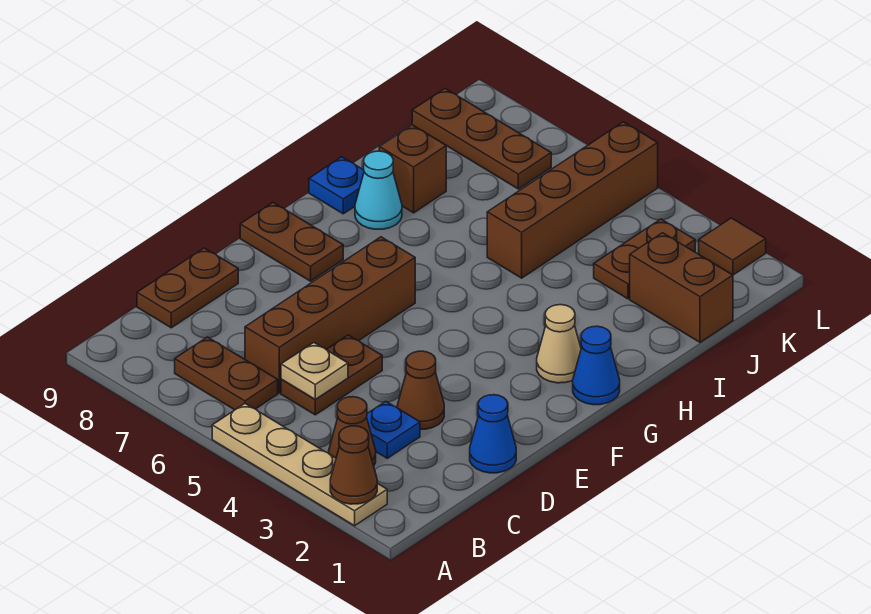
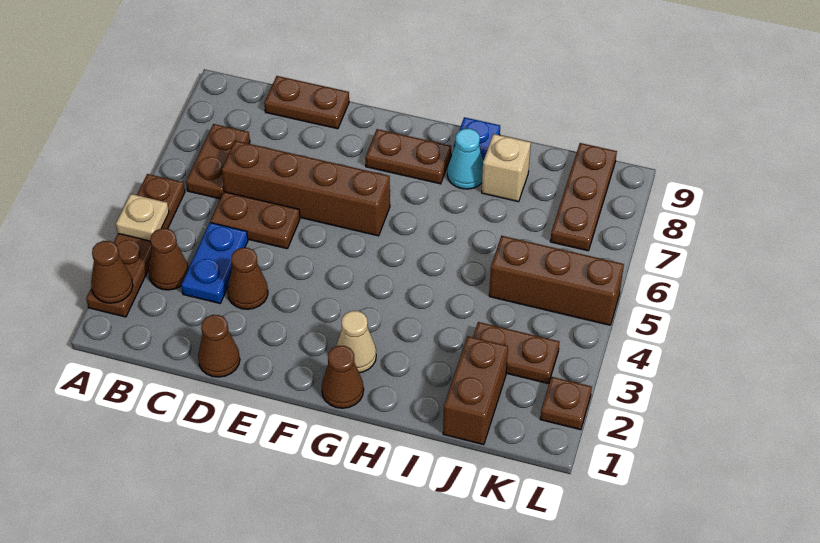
tan 1x4 plate [212,404,387,526] -> brown 1x4 plate [86,174,185,317]
blue 1x1 plate [367,401,420,458] -> blue 1x2 plate [181,223,248,303]
tan 1x1 plate [281,342,348,400] -> tan 1x1 plate moved to [116,194,169,241]
blue 1x1 cone [470,395,516,473] -> brown 1x1 cone [198,315,240,377]
brown 1x2 plate [240,203,343,281] -> brown 1x2 plate turned to [365,129,451,184]
blue 1x1 cone [573,326,620,405] -> brown 1x1 cone [322,346,364,408]
brown 1x4 brick [487,122,658,278] -> brown 1x3 brick [489,236,624,325]
brown 1x1 brick [379,125,446,213] -> tan 1x1 brick [482,134,531,202]
brown 1x1 tile [699,218,766,275] -> brown 1x1 plate [540,377,592,430]

